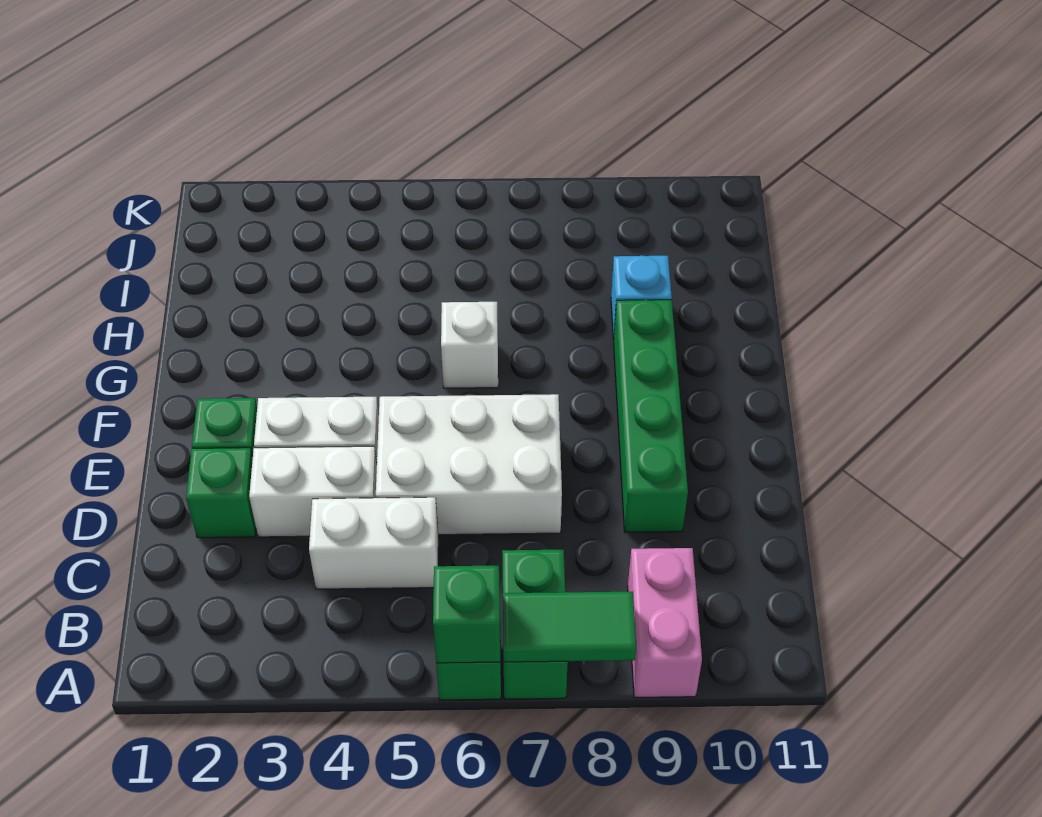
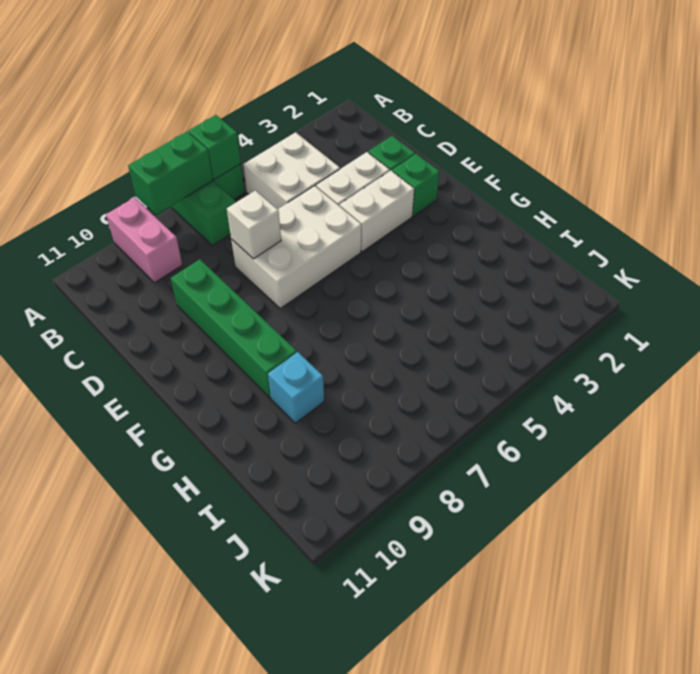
green 1x2 tile [503,592,636,662] -> green 1x2 brick [128,132,213,215]
white 1x2 brick [309,497,439,589] -> white 2x2 brick [243,132,340,209]
white 1x1 brick [441,302,498,388] -> white 1x1 brick moved to [227,190,281,259]

